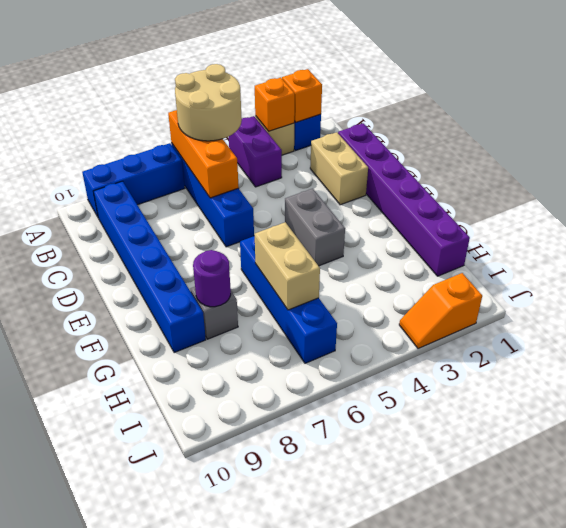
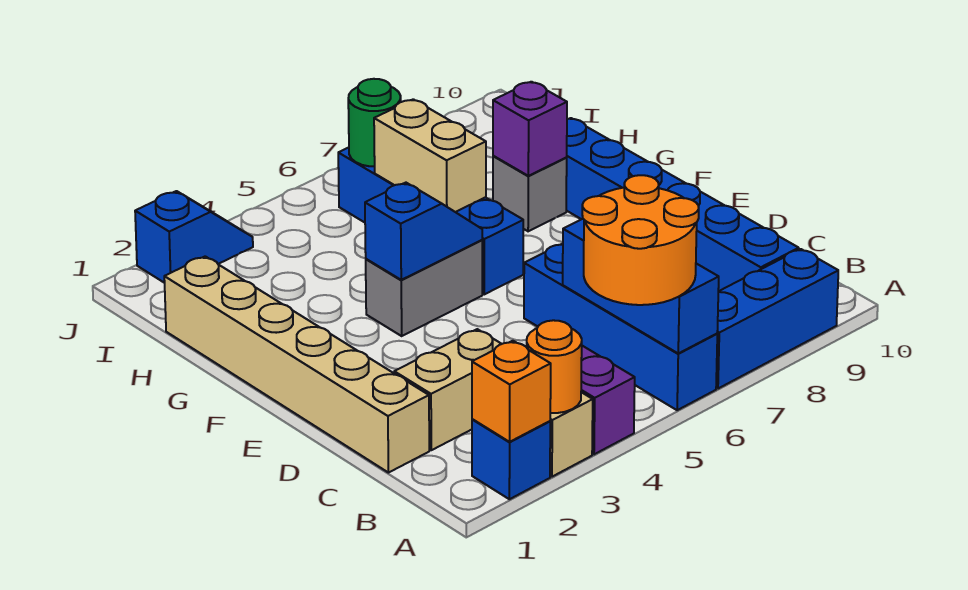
orange 1x1 brick [255,78,295,131] -> orange 1x1 round brick [527,320,582,413]
tan 2x2 round brick [175,64,242,141] -> orange 2x2 round brick [582,175,699,305]
orange 1x3 brick [168,110,239,198] -> blue 1x3 brick [563,219,719,353]
purple 1x6 brick [338,123,470,276] -> tan 1x6 brick [164,256,429,473]
tan 1x2 brick [310,132,368,205] -> tan 1x2 brick turned to [394,329,501,450]
grey 1x2 brick [285,189,345,266] -> grey 1x2 brick turned to [366,240,482,336]
none -> blue 1x2 slope [365,183,482,280]
purple 1x1 round brick [193,250,231,307] -> purple 1x1 brick [493,82,567,176]
none -> green 1x1 round brick [348,79,401,166]
orange 1x2 slope [399,273,482,349] -> blue 1x2 slope [135,191,253,283]

